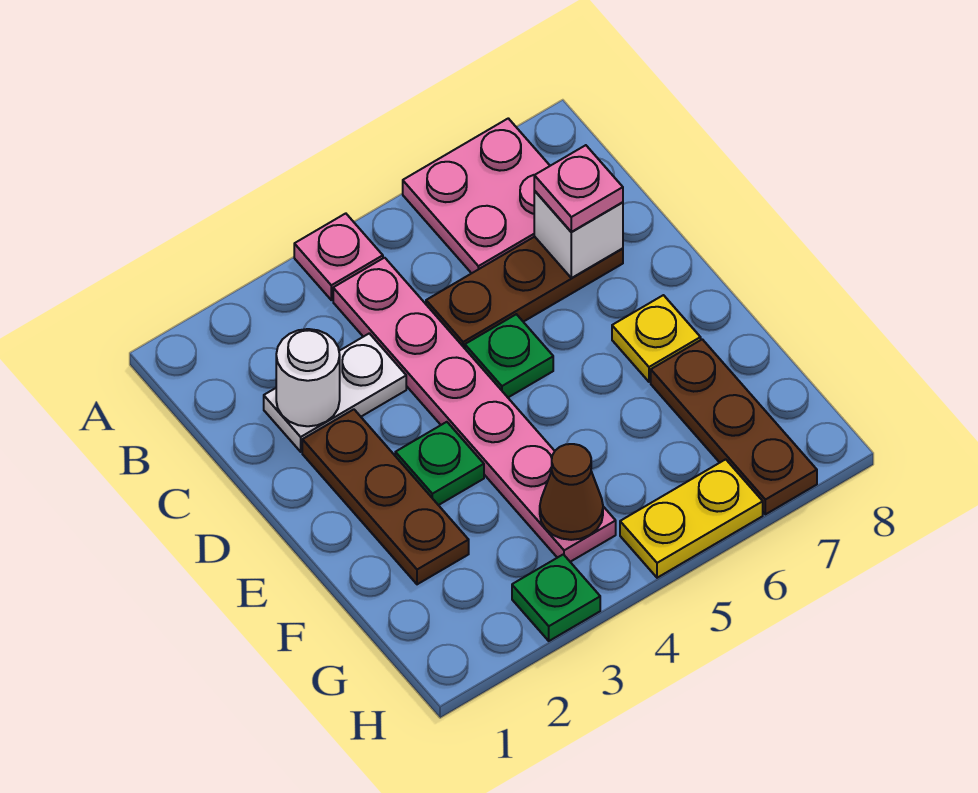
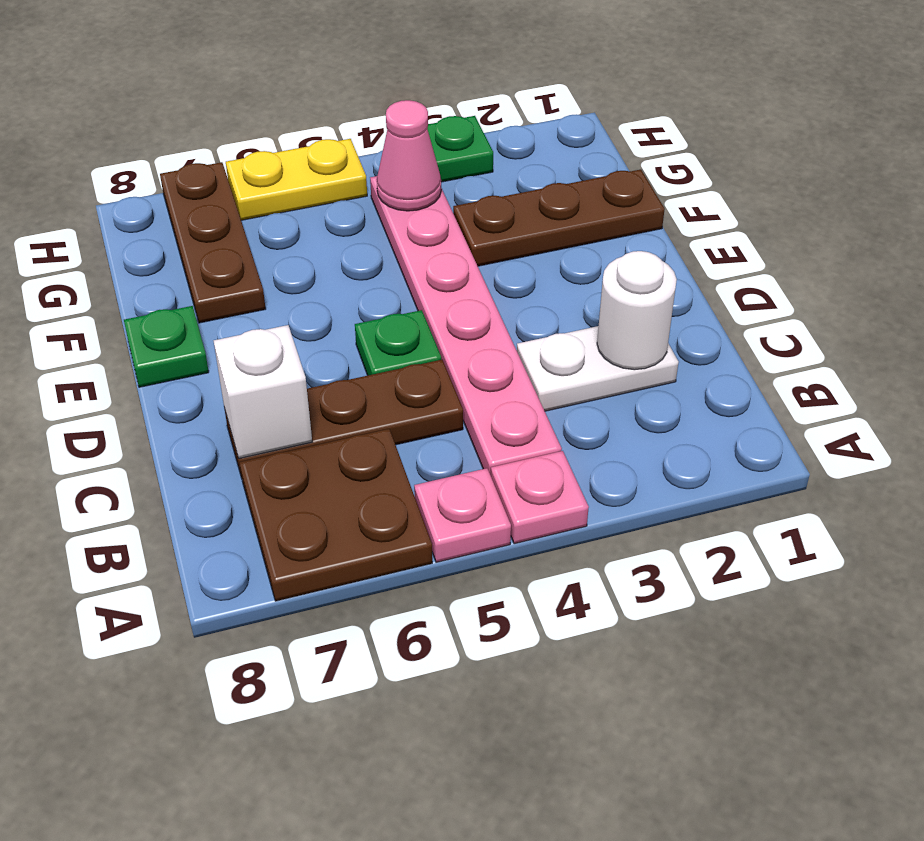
pink 2x2 plate [403,118,550,273] -> brown 2x2 plate [239,429,432,601]
pink 1x1 plate [534,145,623,232] -> pink 1x1 plate moved to [414,468,511,562]
brown 1x3 plate [302,409,469,584] -> brown 1x3 plate turned to [453,170,665,266]
green 1x1 plate [395,422,484,505] -> green 1x1 plate moved to [124,306,209,387]
yellow 1x1 plate [612,295,701,382] -> none
brown 1x1 cone [540,444,603,540] -> pink 1x1 cone [377,100,441,211]

